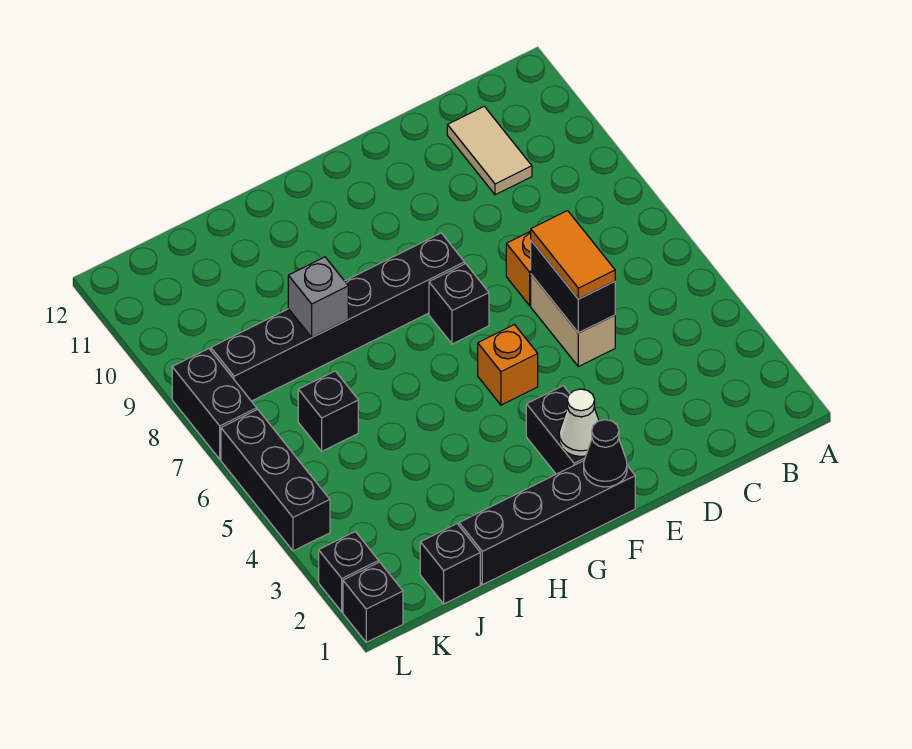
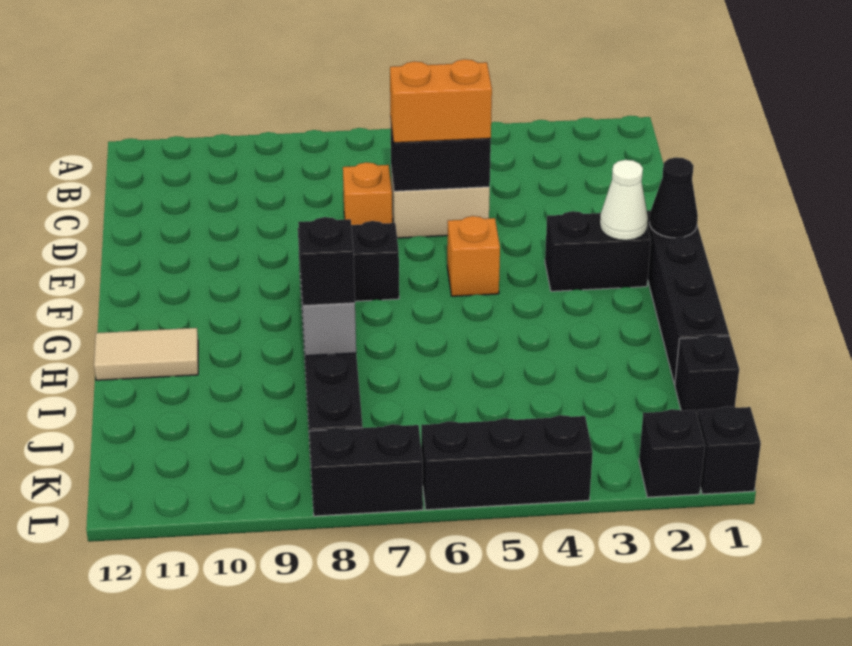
tan 1x2 tile [447,106,532,195] -> tan 1x2 tile moved to [94,328,198,380]
orange 1x2 tile [531,211,615,299] -> orange 1x2 brick [390,59,492,143]
black 1x1 brick [298,371,358,451] -> black 1x1 brick moved to [298,217,355,306]

